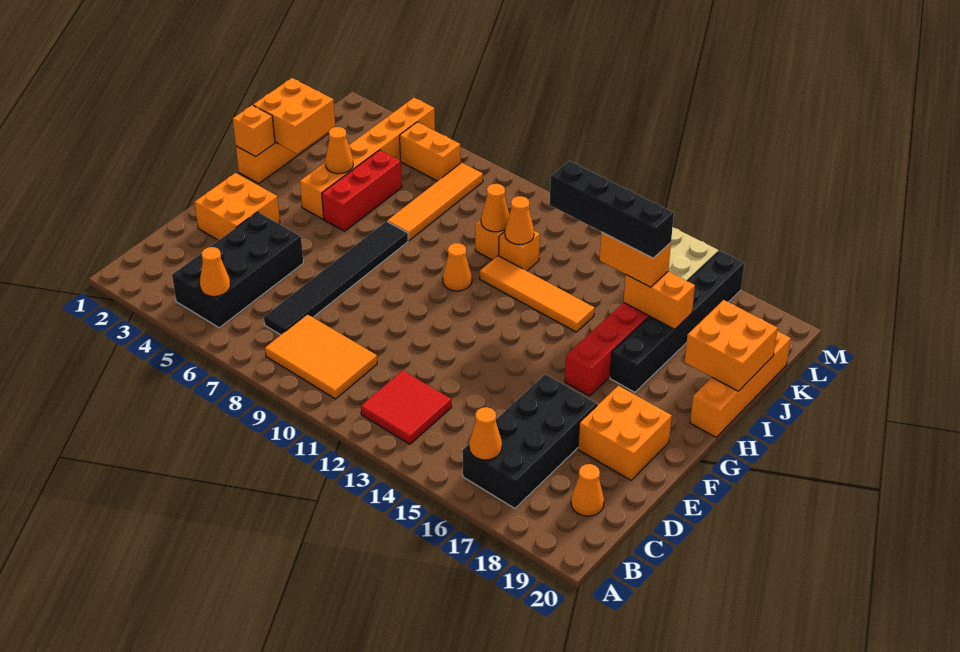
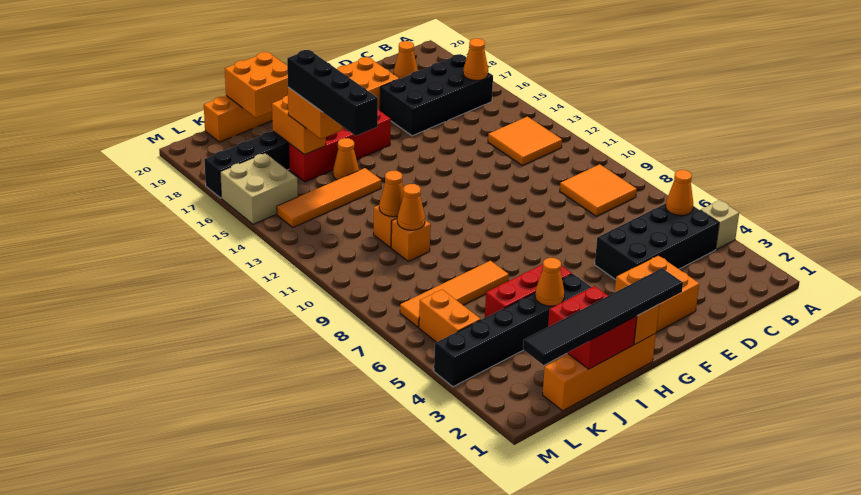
none -> tan 1x1 brick [700,200,739,250]
orange 2x3 tile [265,314,377,399] -> orange 2x2 tile [560,164,637,216]
red 2x2 tile [361,370,451,444] -> orange 2x2 tile [488,117,562,166]
black 1x6 tile [264,221,408,335] -> black 1x6 tile moved to [523,268,683,365]
orange 1x6 brick [300,98,435,219] -> black 1x6 brick [434,274,591,387]
orange 1x1 cone [443,243,472,291] -> orange 1x1 cone moved to [333,138,359,180]
orange 2x2 brick [253,78,335,154] -> red 2x2 brick [548,286,637,369]
orange 1x4 tile [480,256,595,332] -> orange 1x4 tile turned to [277,168,381,227]

